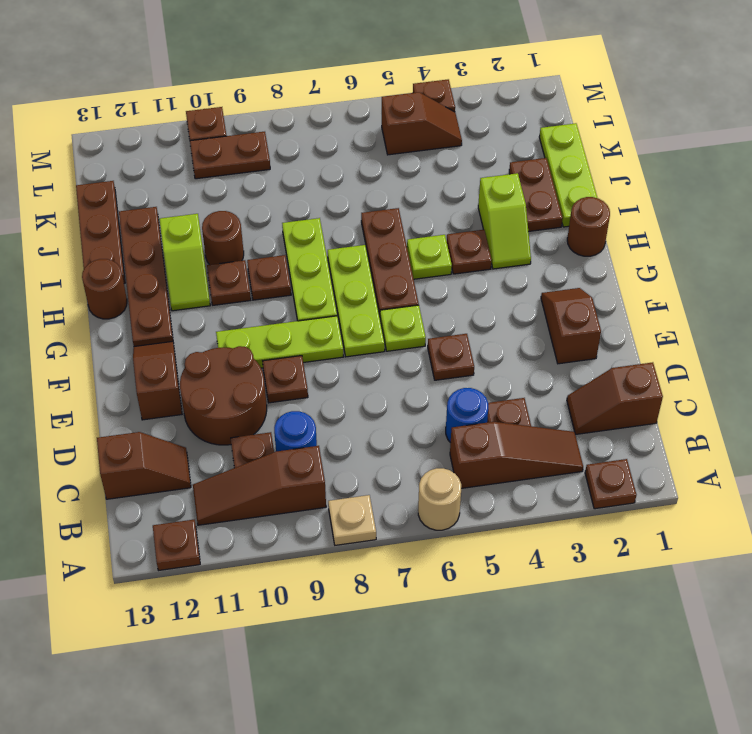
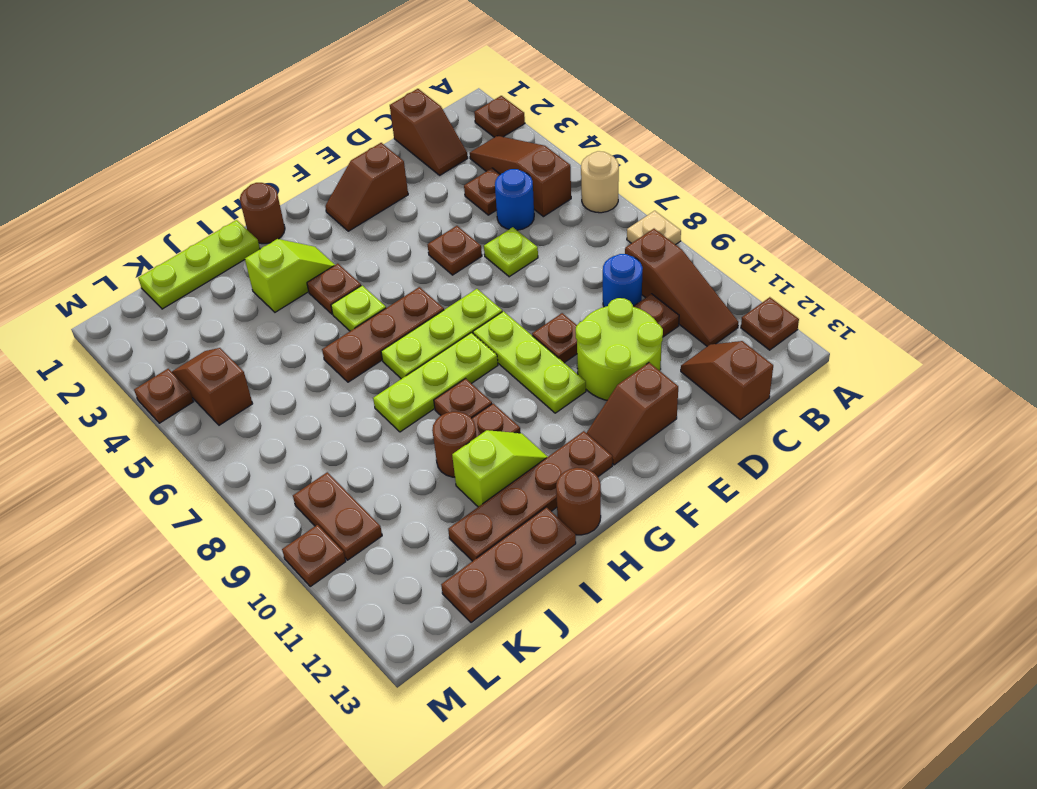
brown 2x2 round brick [180,346,267,445] -> lime 2x2 round brick [576,298,663,400]
lime 1x1 plate [380,305,426,351] -> lime 1x1 plate moved to [484,227,538,277]
brown 1x2 plate [509,158,563,232] -> none

